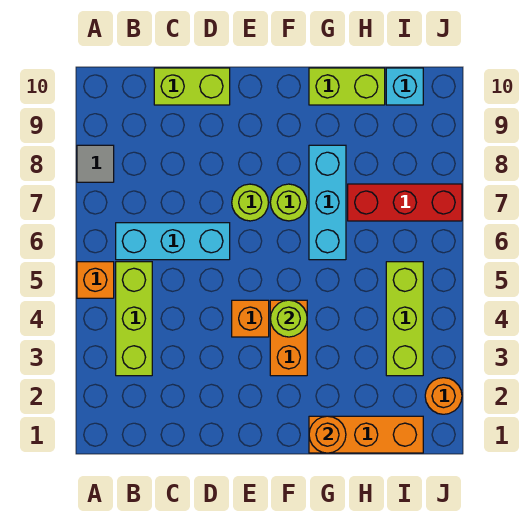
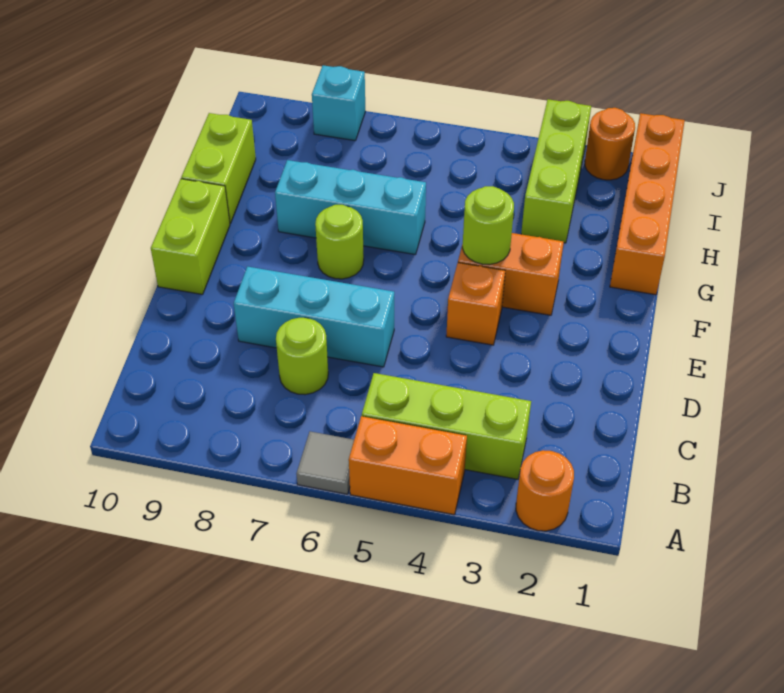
orange 1x1 brick [77,262,114,298] -> orange 1x2 brick [349,416,467,515]
grey 1x1 tile [77,145,114,182] -> grey 1x1 tile moved to [296,431,354,494]
cyan 1x3 brick [116,223,230,260] -> cyan 1x3 brick turned to [234,267,394,367]
lime 1x2 brick [154,68,230,105] -> lime 1x2 brick moved to [151,179,230,295]
lime 1x1 round brick [232,184,268,221] -> lime 1x1 round brick moved to [276,318,328,395]
orange 1x3 brick [309,416,423,453] -> orange 1x4 brick [610,113,685,295]
orange 1x1 round brick [309,416,346,453] -> orange 1x1 round brick moved to [516,450,574,531]
red 1x3 brick [348,184,462,221] -> none
lime 1x3 brick [386,262,423,376] -> lime 1x3 brick turned to [521,99,591,243]
cyan 1x1 brick [386,68,423,105] -> cyan 1x1 brick moved to [312,65,365,141]

